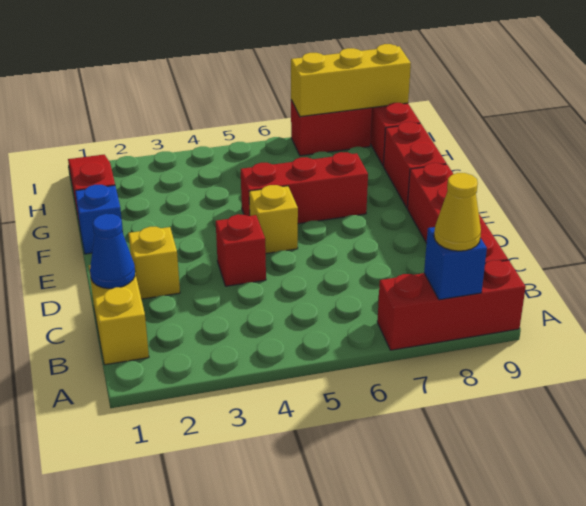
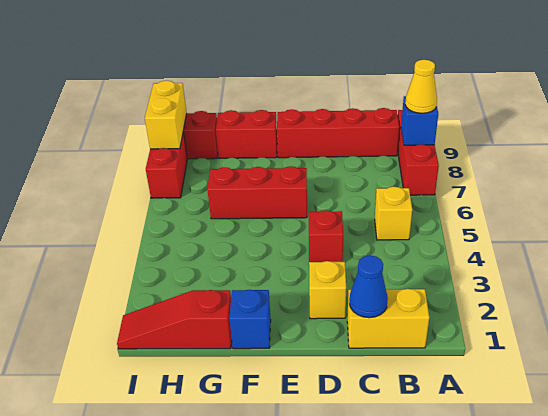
yellow 1x1 brick [249,185,298,253] -> yellow 1x1 brick moved to [375,187,412,240]
red 1x3 brick [241,152,368,224] -> red 1x3 brick turned to [207,166,307,219]
yellow 1x3 brick [291,44,411,117] -> yellow 1x2 brick [145,81,187,149]

